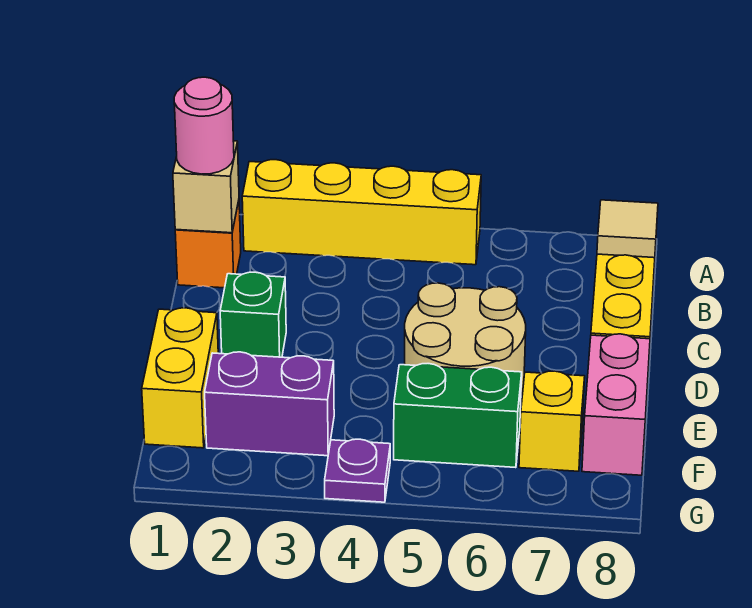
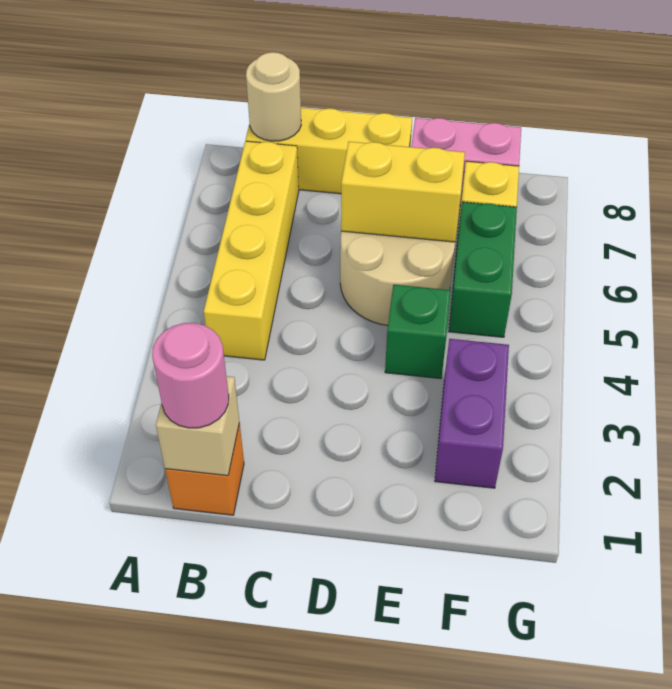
yellow 1x4 brick [242,160,481,265] -> yellow 1x4 brick moved to [204,141,299,360]
tan 1x1 tile [597,200,658,258] -> tan 1x1 round brick [246,52,301,141]
green 1x1 brick [220,272,286,357] -> green 1x1 brick moved to [385,285,451,379]
yellow 1x2 brick [142,308,218,448] -> yellow 1x2 brick moved to [341,142,465,242]
purple 1x1 plate [325,439,390,502] -> none

